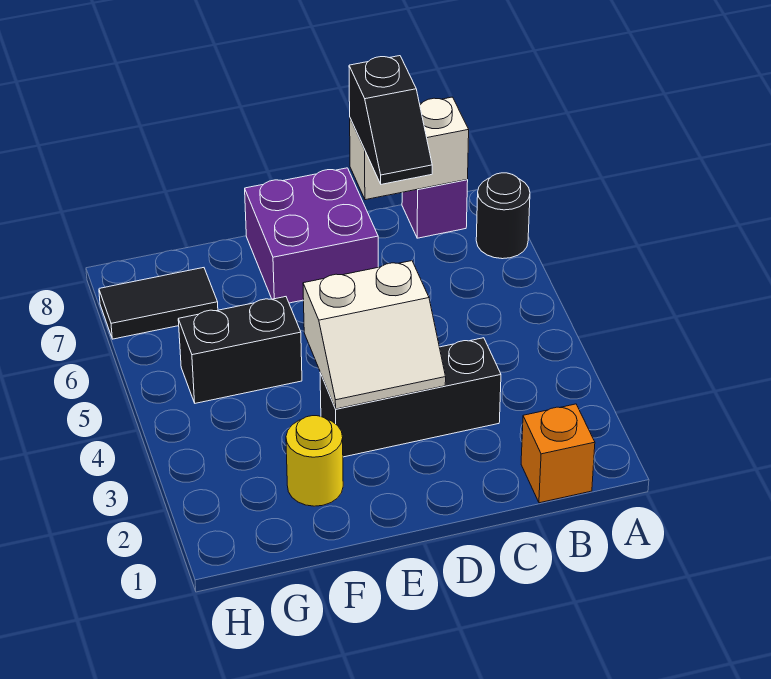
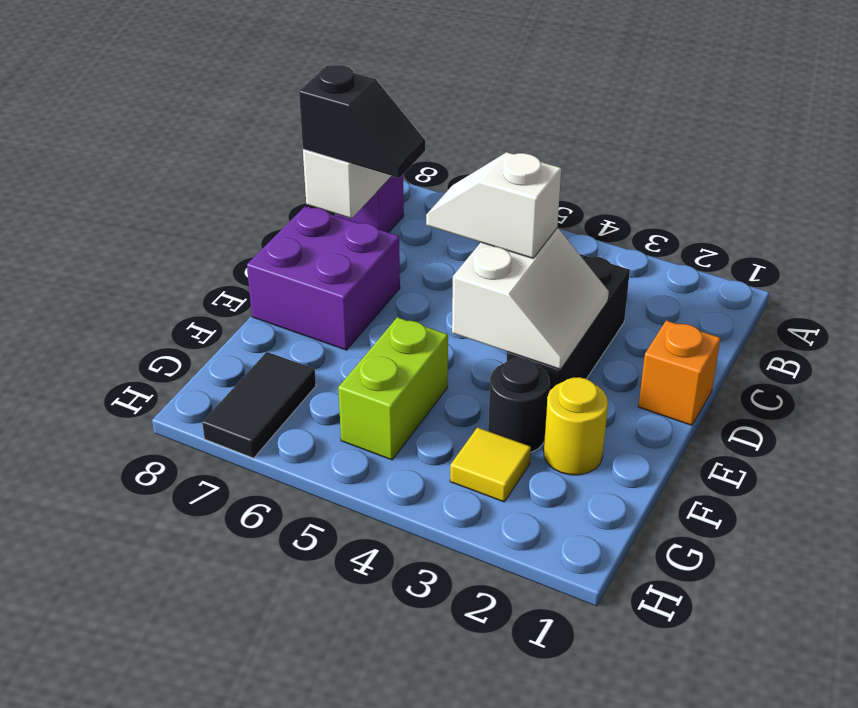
black 1x1 round brick [476,173,530,259] -> black 1x1 round brick moved to [488,358,550,452]
orange 1x1 brick [521,404,595,503] -> orange 1x1 brick moved to [638,321,720,425]
none -> white 1x2 slope [426,152,561,258]
black 1x2 brick [178,297,302,403] -> lime 1x2 brick [338,317,448,460]
none -> yellow 1x1 tile [450,428,531,502]

